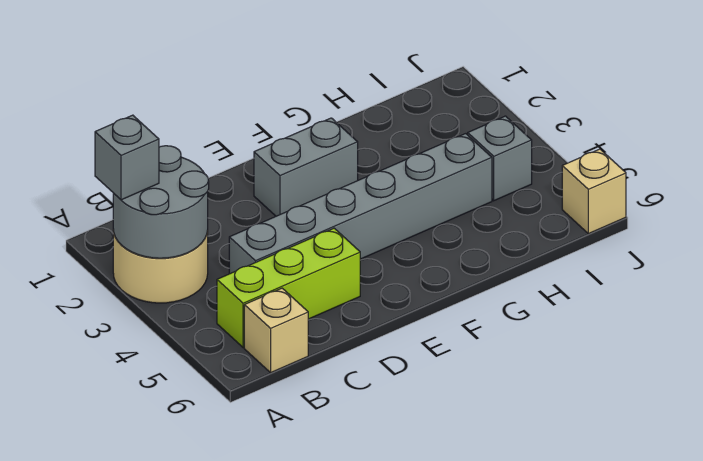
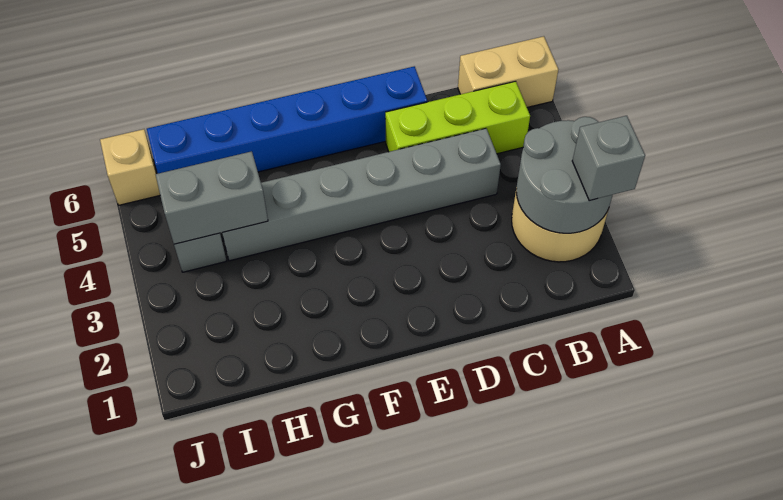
tan 1x1 brick [244,288,308,373] -> tan 1x2 brick [458,36,558,107]
none -> blue 1x6 brick [147,66,427,173]
grey 1x2 brick [254,118,358,216] -> grey 1x2 brick moved to [155,151,268,244]

